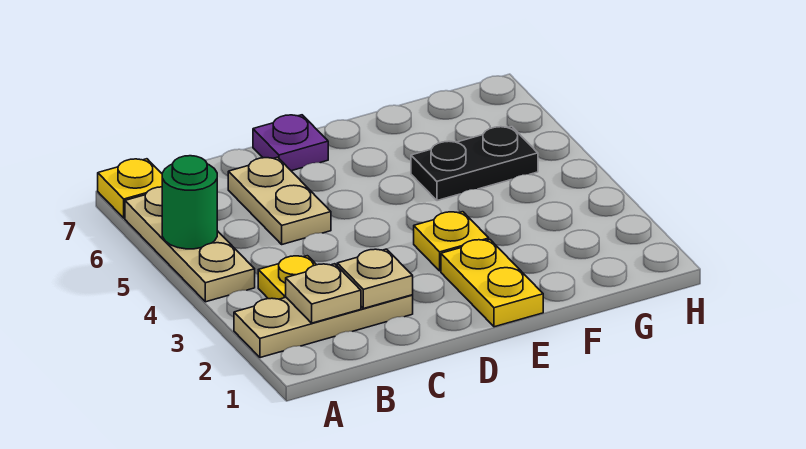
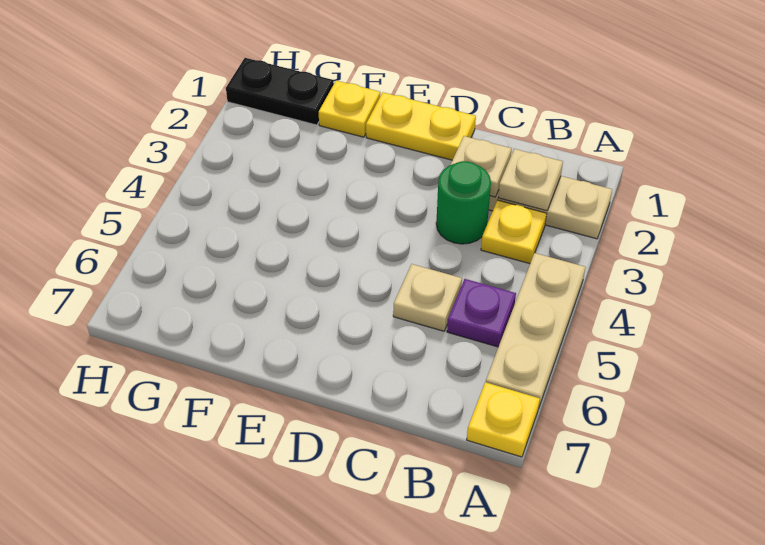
green 1x1 round brick [162,156,217,249] -> green 1x1 round brick moved to [436,161,491,244]
tan 1x2 plate [228,157,331,244] -> tan 1x1 plate [393,264,462,331]
purple 1x1 plate [253,115,328,171] -> purple 1x1 plate moved to [447,279,516,347]
yellow 1x2 plate [441,240,543,327] -> yellow 1x2 plate turned to [366,92,476,160]
yellow 1x1 plate [414,212,489,271] -> yellow 1x1 plate moved to [319,81,380,137]
black 1x2 plate [411,127,538,201] -> black 1x2 plate moved to [226,58,334,125]

